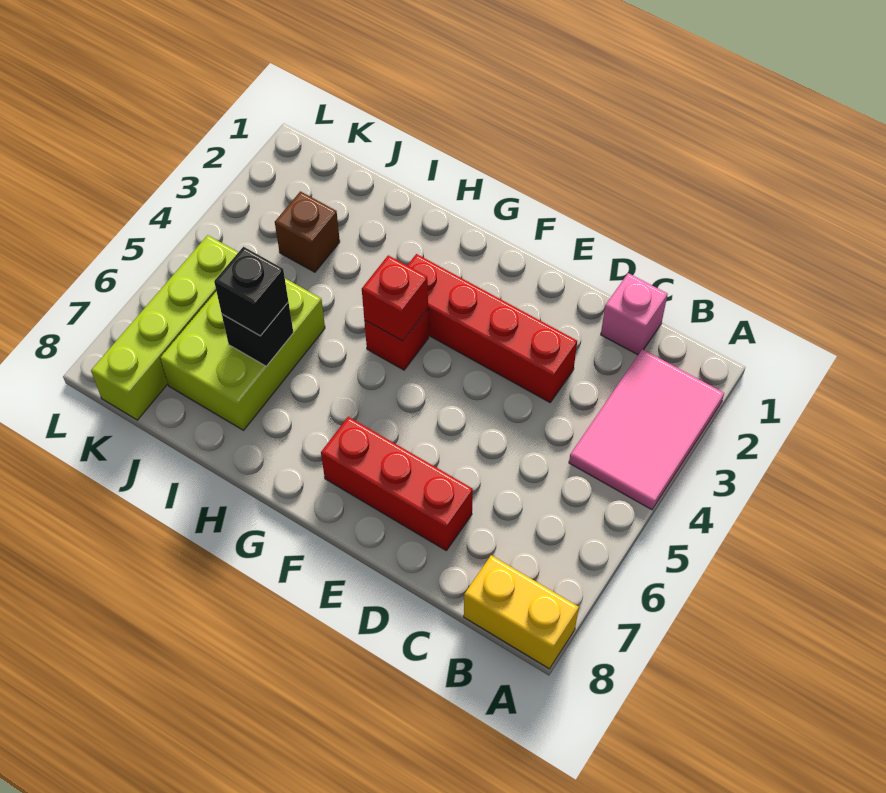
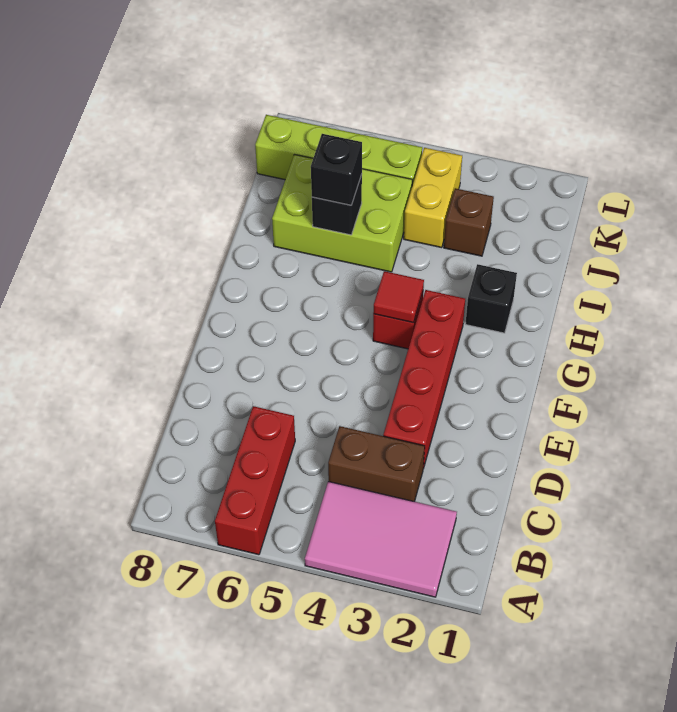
yellow 1x2 brick [464,555,579,669] -> yellow 1x2 brick moved to [404,148,462,248]
pink 1x1 brick [601,273,668,355] -> none
none -> brown 1x2 brick [328,426,425,502]
red 1x3 brick [321,417,473,550] -> red 1x3 brick moved to [215,406,295,555]
red 1x1 brick [362,255,428,341] -> red 1x1 tile [373,271,424,323]
none -> black 1x1 brick [466,264,517,333]

